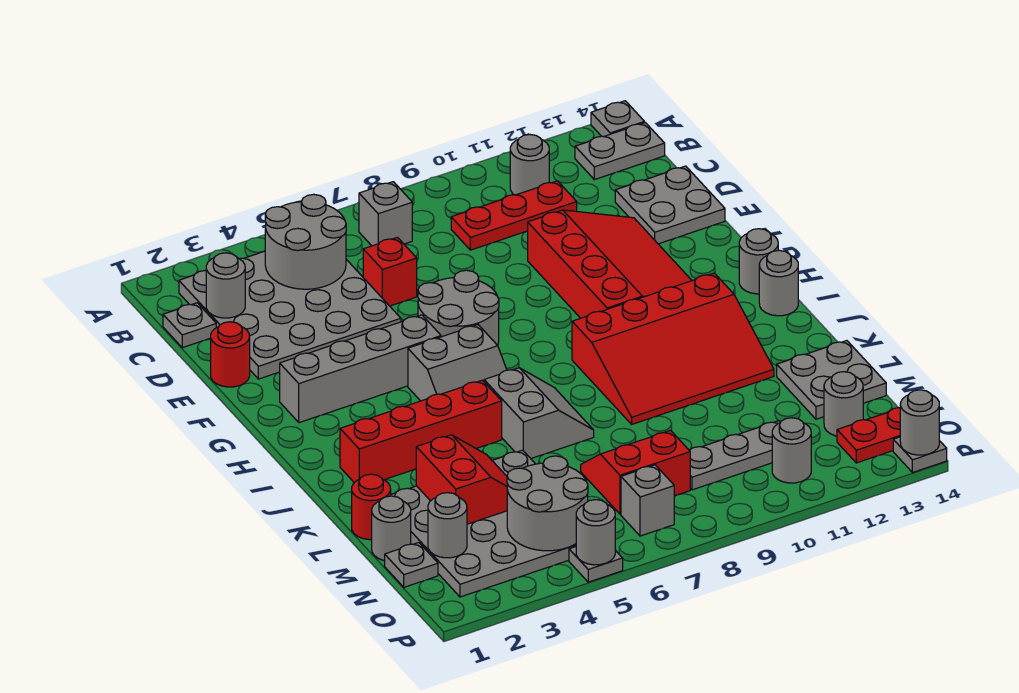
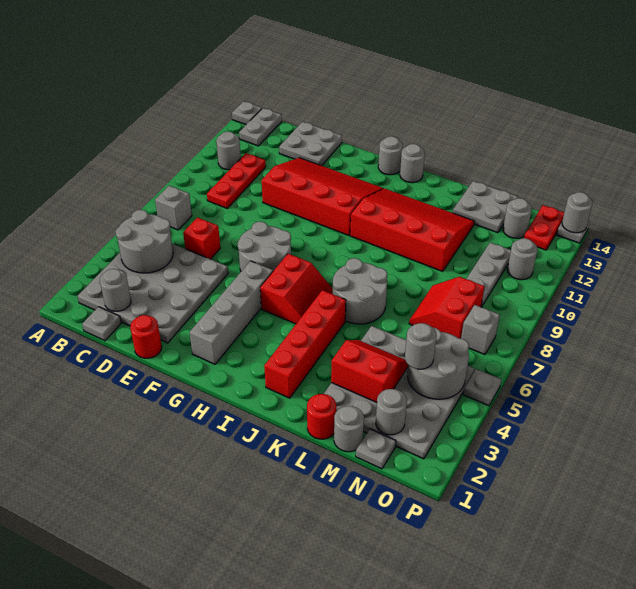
grey 2x2 slope [408,325,507,401] -> red 2x2 slope [260,254,333,324]
red 3x4 slope [572,273,774,424] -> red 3x4 slope turned to [350,189,475,271]
grey 2x2 slope [484,368,594,459] -> grey 2x2 round brick [333,258,387,324]
grey 1x1 round brick [576,500,615,565] -> grey 1x1 round brick moved to [405,323,437,369]

